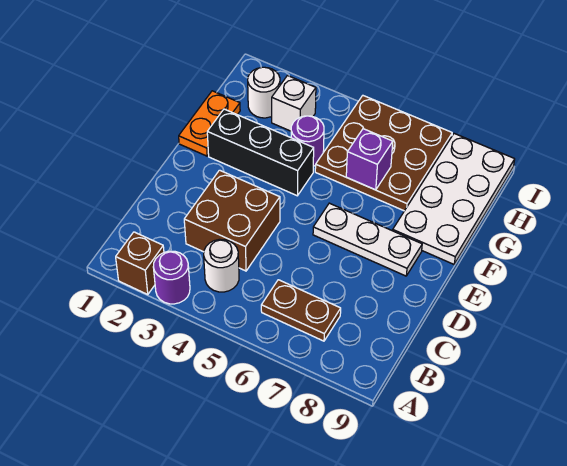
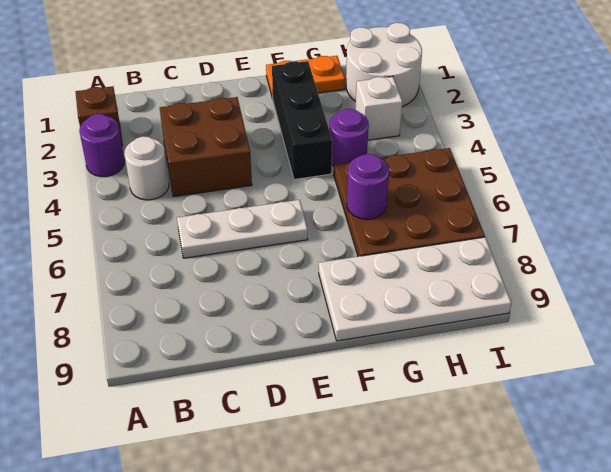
brown 1x2 plate [261,280,341,341] -> none
white 1x3 plate [313,203,422,276] -> white 1x3 plate turned to [177,200,308,258]
purple 1x1 brick [346,129,393,190] -> purple 1x1 round brick [347,154,389,219]
white 1x1 round brick [248,67,280,118] -> white 2x2 round brick [346,23,422,107]

